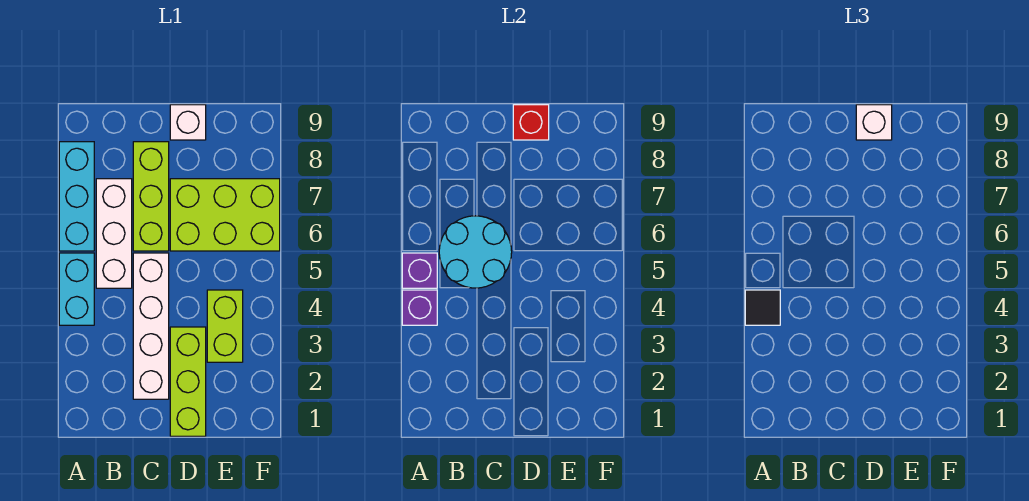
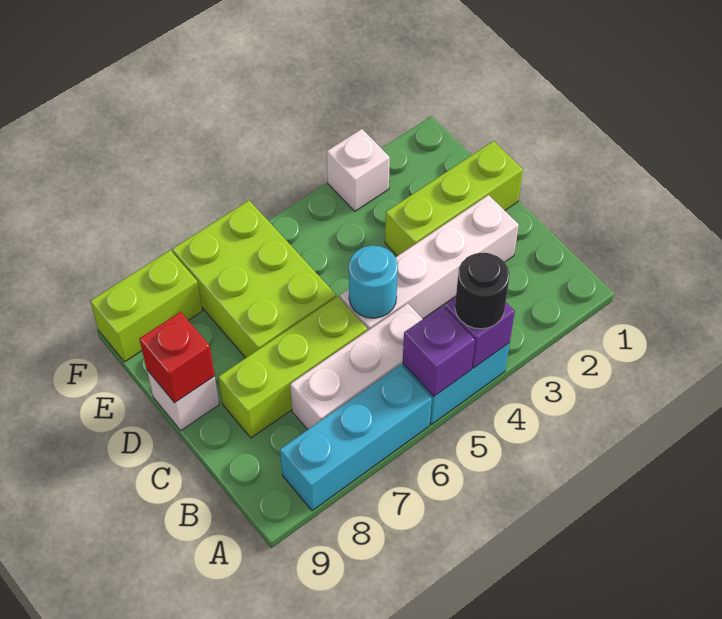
black 1x1 tile [745,290,780,325] -> black 1x1 round brick [455,253,510,329]
cyan 2x2 round brick [439,216,512,288] -> cyan 1x1 round brick [349,246,398,318]
white 1x1 brick [856,105,892,140] -> white 1x1 brick moved to [327,129,390,211]
lime 1x2 brick [207,290,243,362] -> lime 1x2 brick moved to [90,250,202,362]

